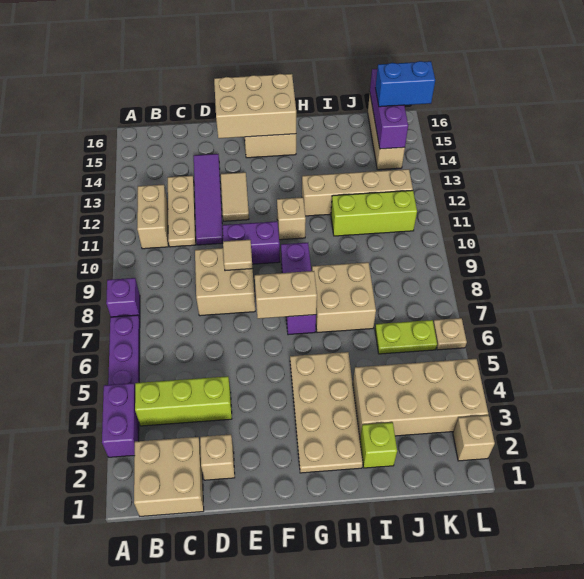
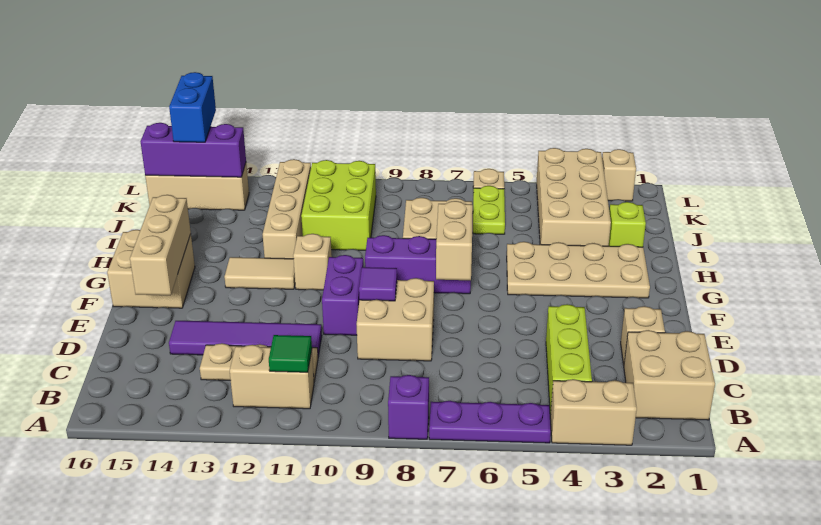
purple 1x2 brick [102,383,139,457] -> tan 1x2 brick [550,379,637,445]
none -> green 1x1 tile [269,335,312,372]
tan 1x1 tile [223,240,253,271] -> purple 1x1 tile [359,267,397,301]
tan 1x2 tile [221,172,249,221] -> tan 1x2 tile moved to [224,257,295,289]
tan 2x3 brick [214,74,296,138] -> tan 1x3 brick [130,195,191,295]
lime 1x3 brick [331,190,417,236] -> lime 2x3 brick [301,160,376,250]

